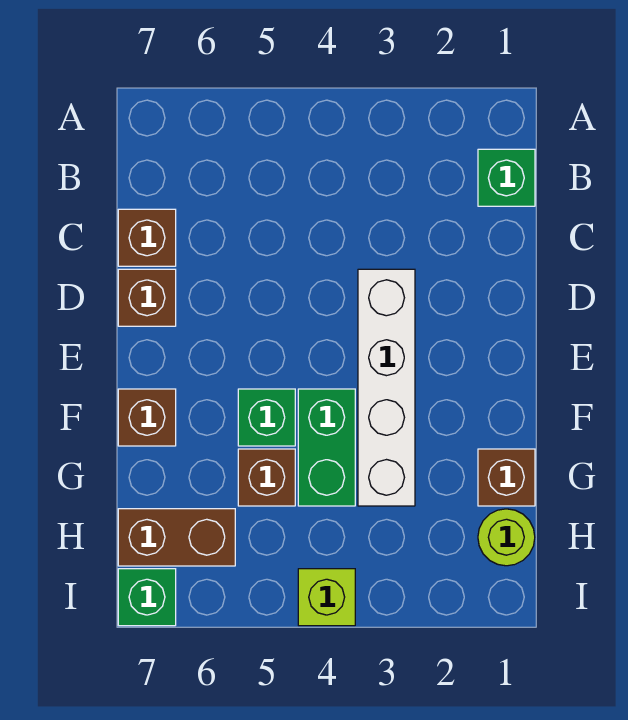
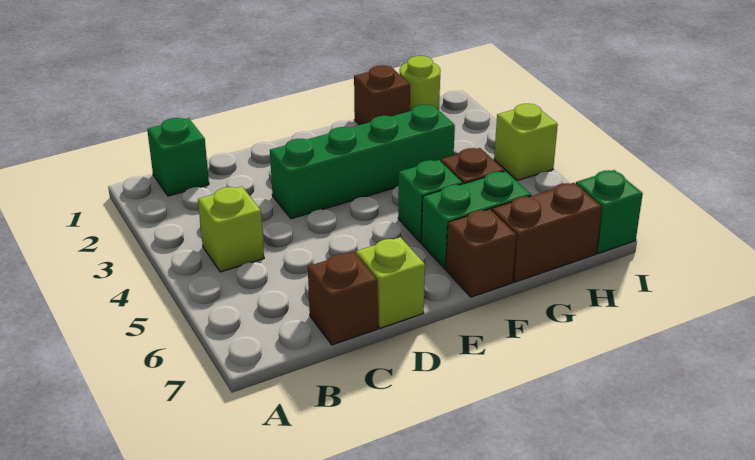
none -> lime 1x1 brick [198,186,264,272]
white 1x4 brick [358,269,415,506] -> green 1x4 brick [270,105,455,219]
brown 1x1 brick [118,269,176,326] -> lime 1x1 brick [356,237,425,328]
green 1x2 brick [298,389,355,506] -> green 1x2 brick moved to [421,171,531,269]
brown 1x2 brick [118,509,235,566] -> brown 1x2 brick turned to [492,183,602,282]

